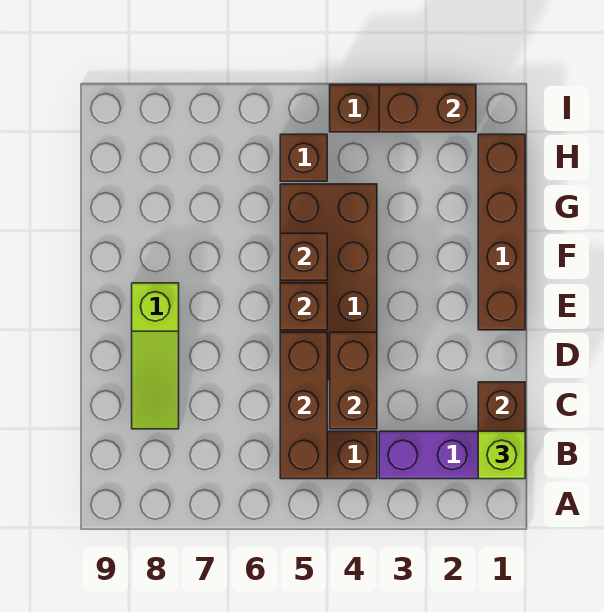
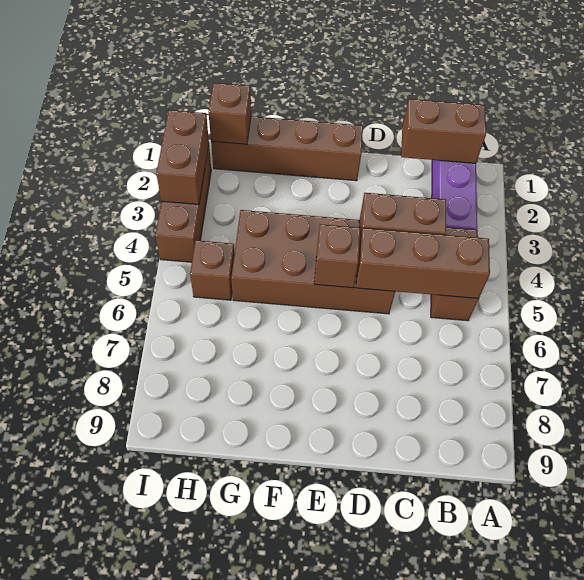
lime 1x1 brick [478,431,525,479] -> none
lime 1x3 slope [132,283,179,429] -> none
brown 1x1 brick [280,233,327,280] -> brown 1x1 brick moved to [209,83,251,144]

